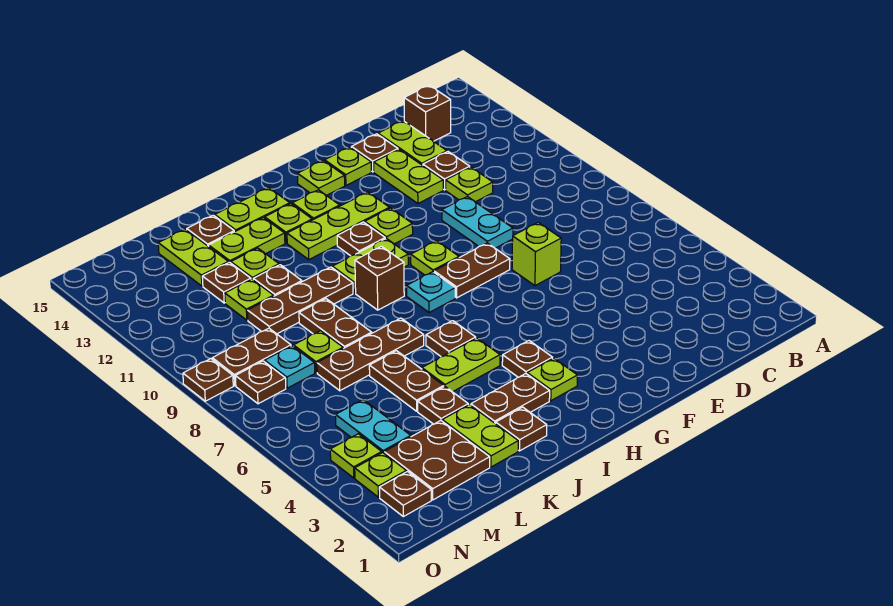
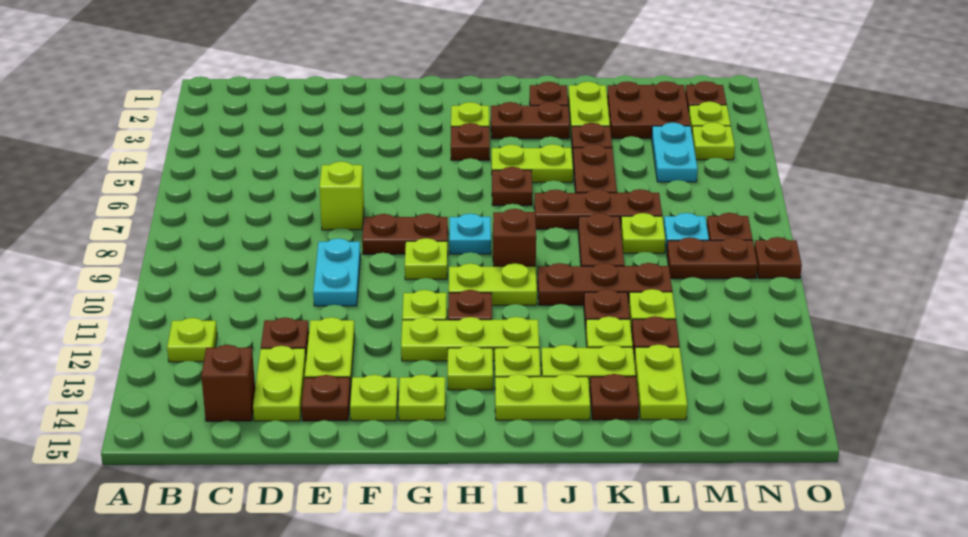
lime 1x1 plate [446,167,493,202] -> lime 1x1 plate moved to [167,318,217,362]

